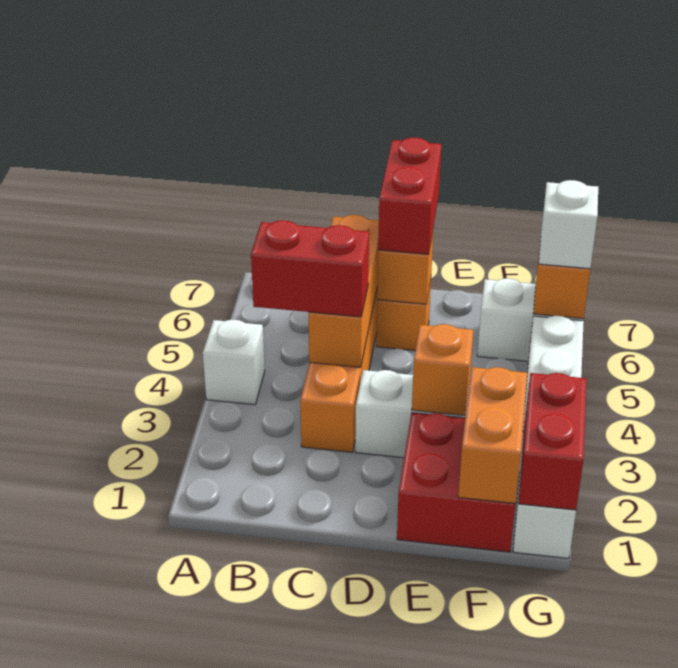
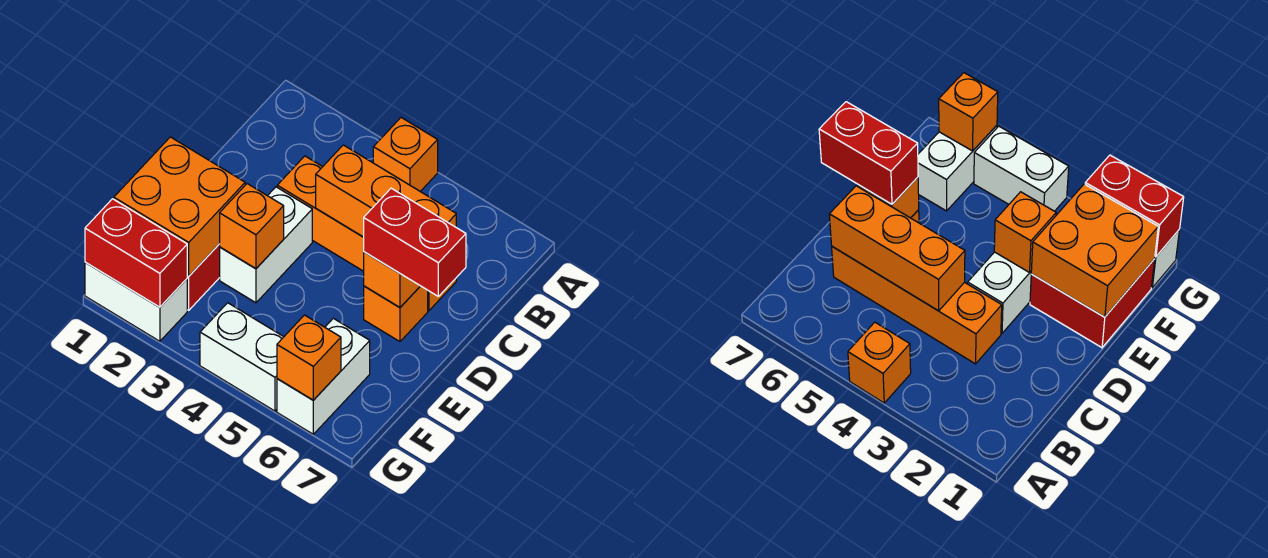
white 1x1 brick [203,320,265,405] -> orange 1x1 brick [373,118,438,191]
red 1x2 brick [251,220,369,317] -> none
orange 1x2 brick [458,367,527,504] -> orange 2x2 brick [114,137,245,276]
white 1x1 brick [539,180,598,269] -> none

